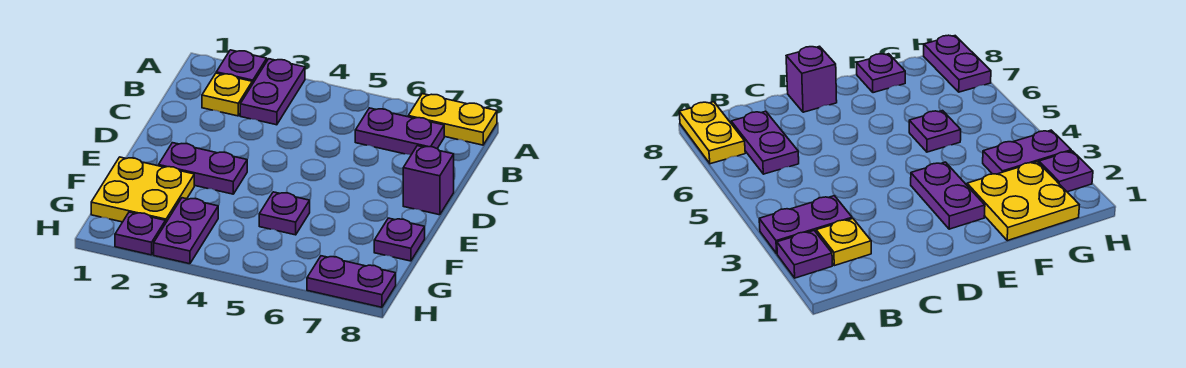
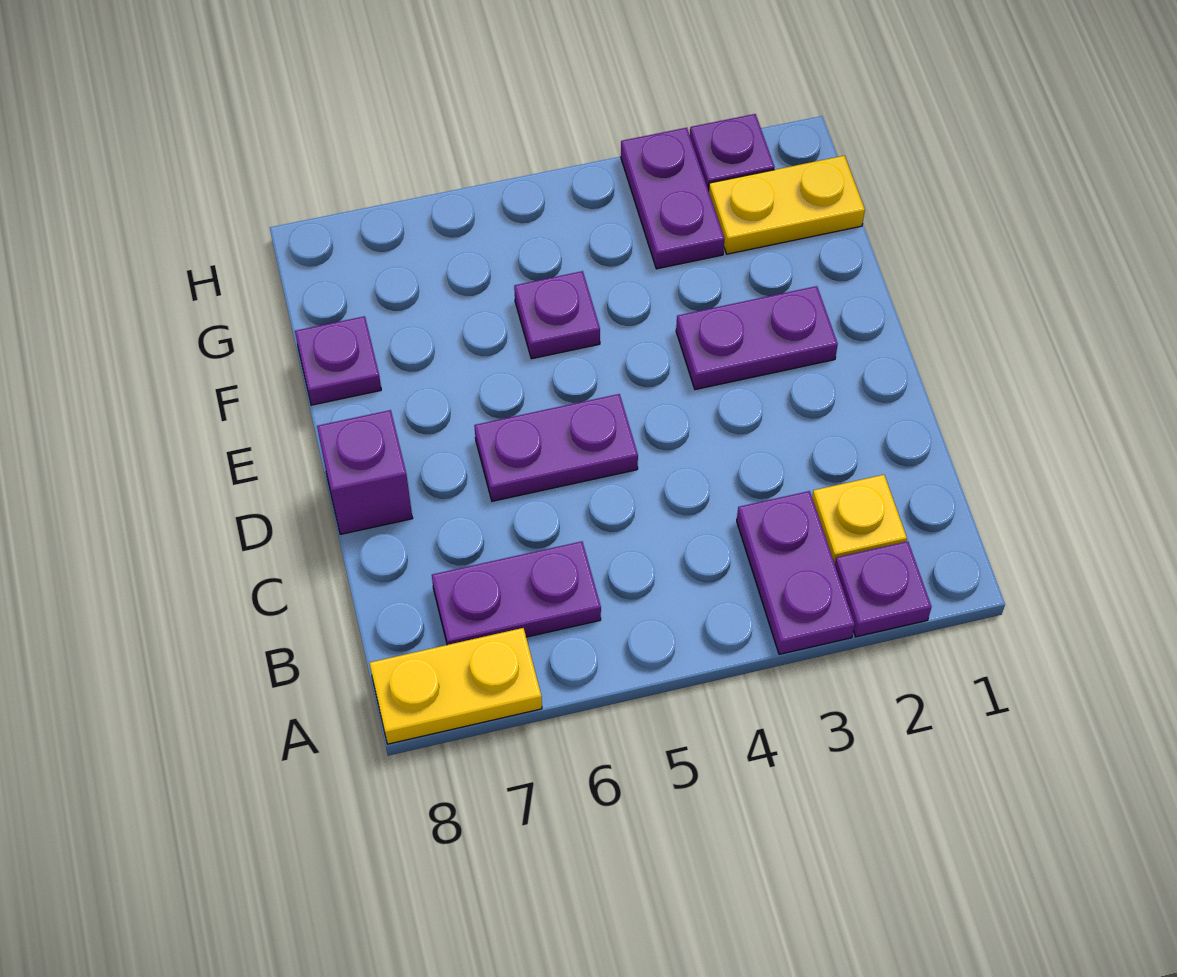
yellow 2x2 plate [91,157,194,223] -> yellow 1x2 plate [709,156,865,254]
purple 1x2 plate [307,256,396,307] -> purple 1x2 plate moved to [474,394,638,501]

